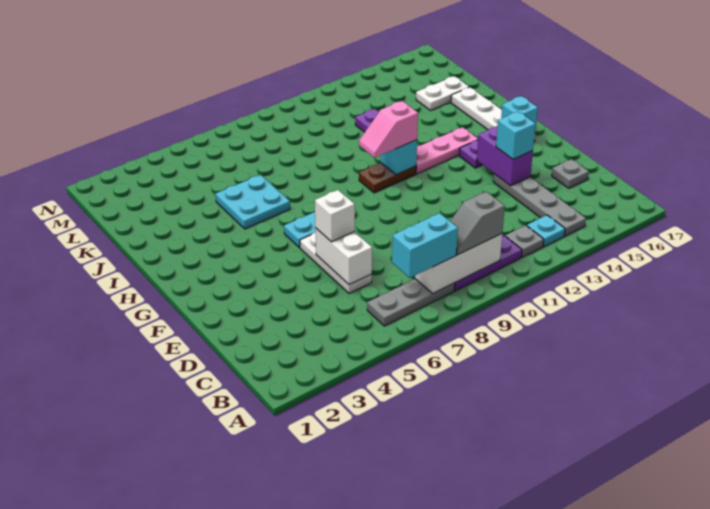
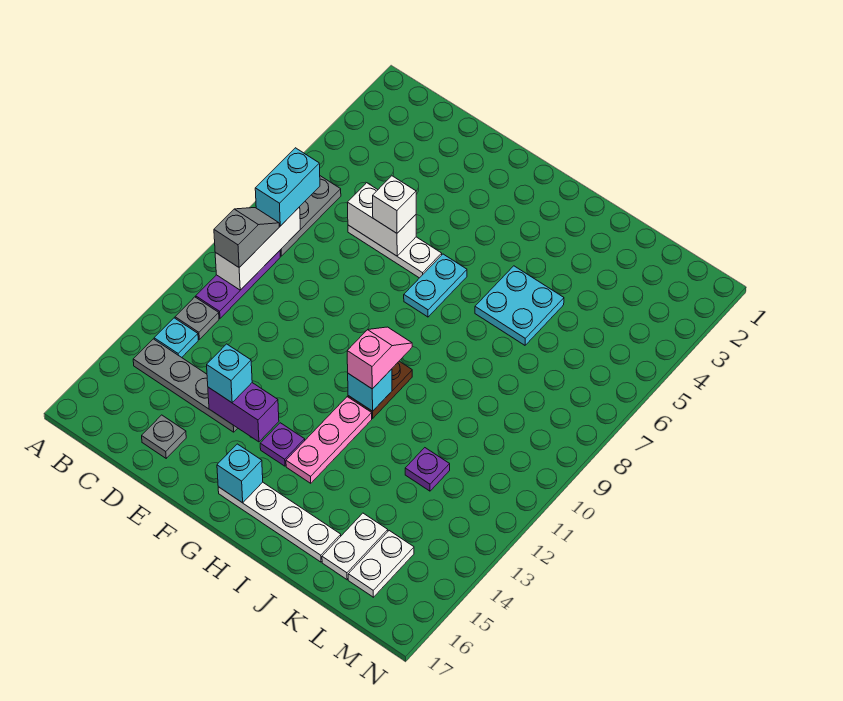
none -> white 1x2 plate [348,531,414,597]

